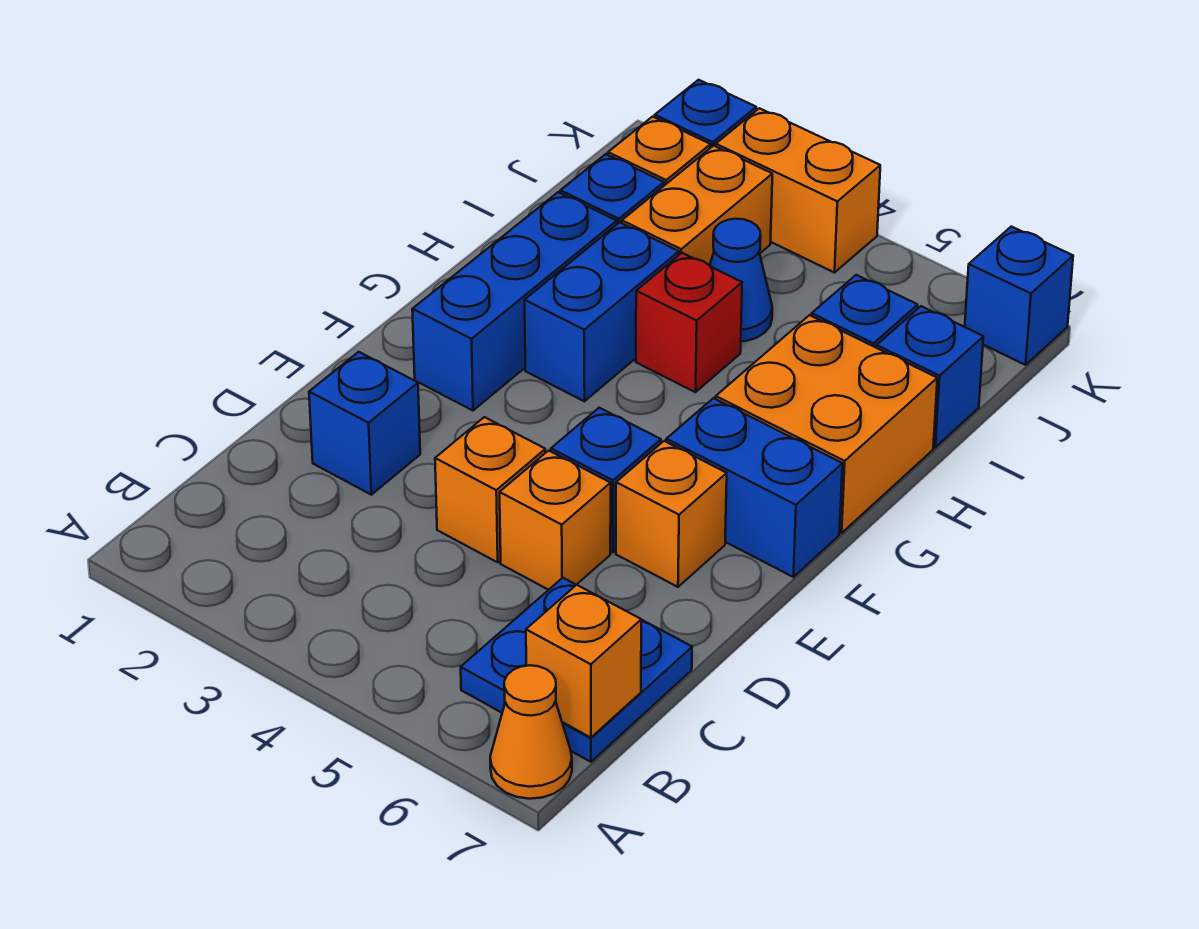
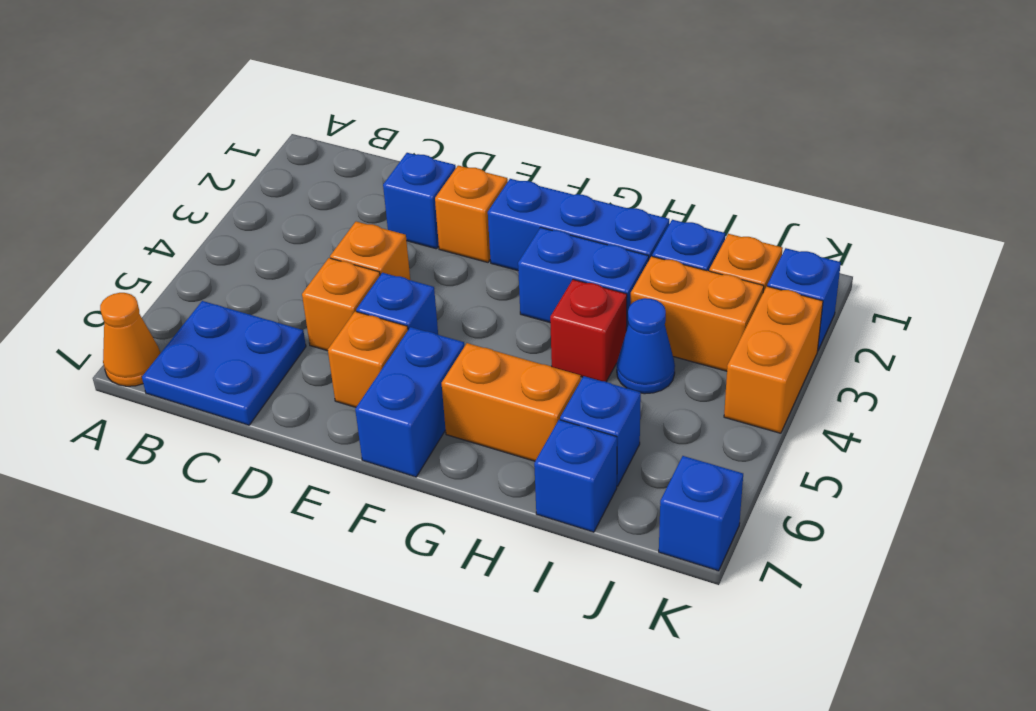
orange 1x1 brick [526,585,641,738] -> orange 1x1 brick moved to [435,166,508,262]
orange 2x2 brick [716,315,937,533] -> orange 1x2 brick [442,343,581,461]

